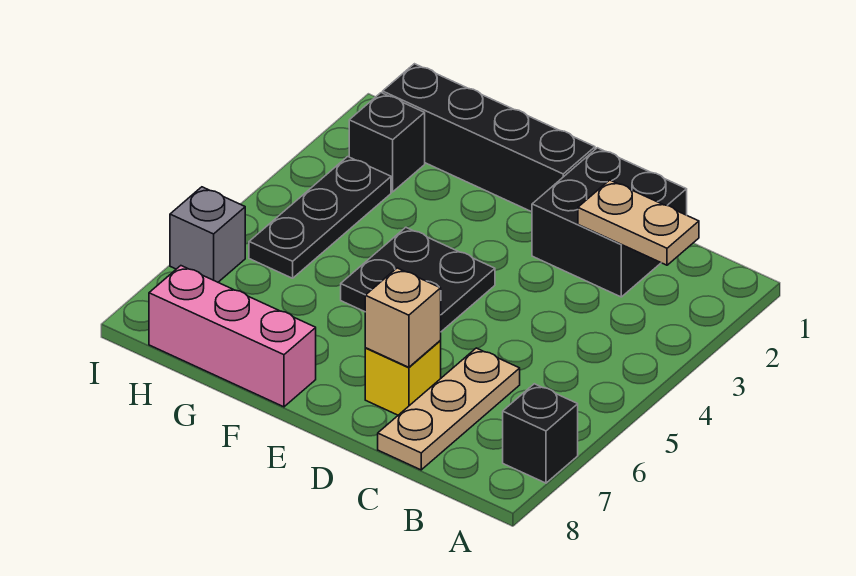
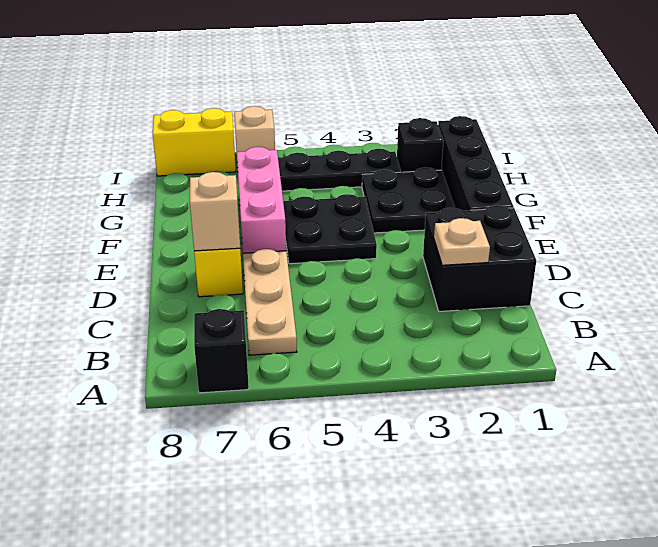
tan 1x2 plate [578,180,699,265] -> tan 1x1 plate [434,218,490,265]
tan 1x3 plate [378,348,520,470] -> tan 1x3 plate turned to [243,249,297,355]
none -> black 2x2 plate [362,167,455,233]
pink 1x3 brick [149,266,316,407] -> pink 1x3 brick moved to [237,147,286,253]
grey 1x1 brick [170,187,245,282] -> tan 1x1 brick [234,106,275,167]
none -> yellow 1x2 brick [153,108,236,176]

